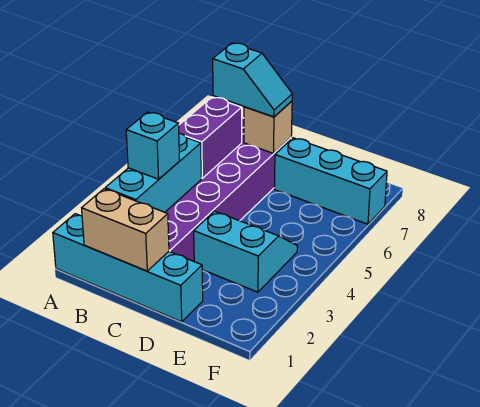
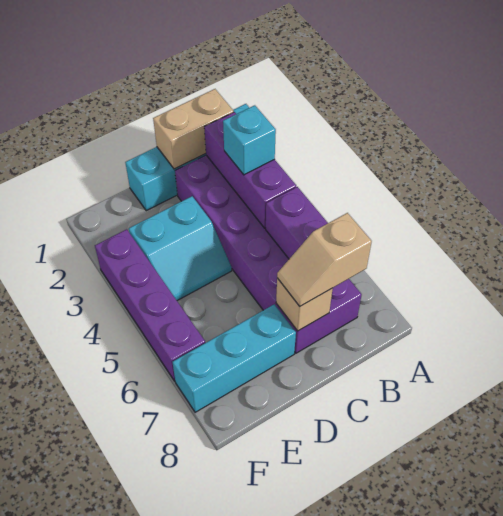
cyan 1x3 brick [105,133,201,212] -> purple 1x3 brick [204,112,296,228]
cyan 1x2 slope [213,43,292,117] -> tan 1x2 slope [277,213,372,306]
none -> purple 1x4 brick [95,229,205,381]

